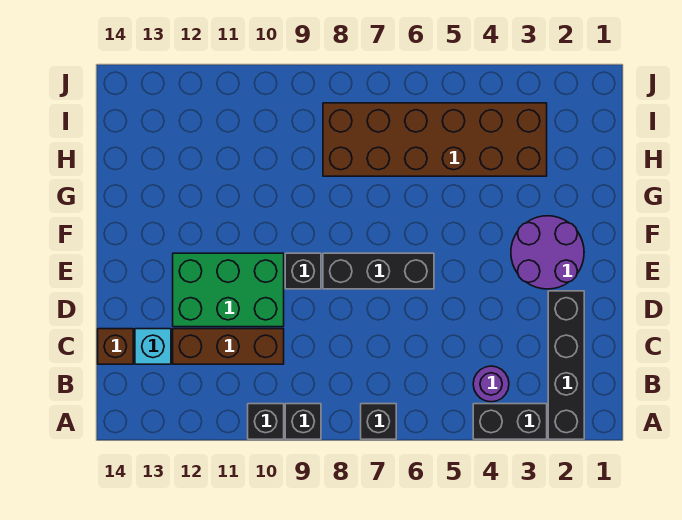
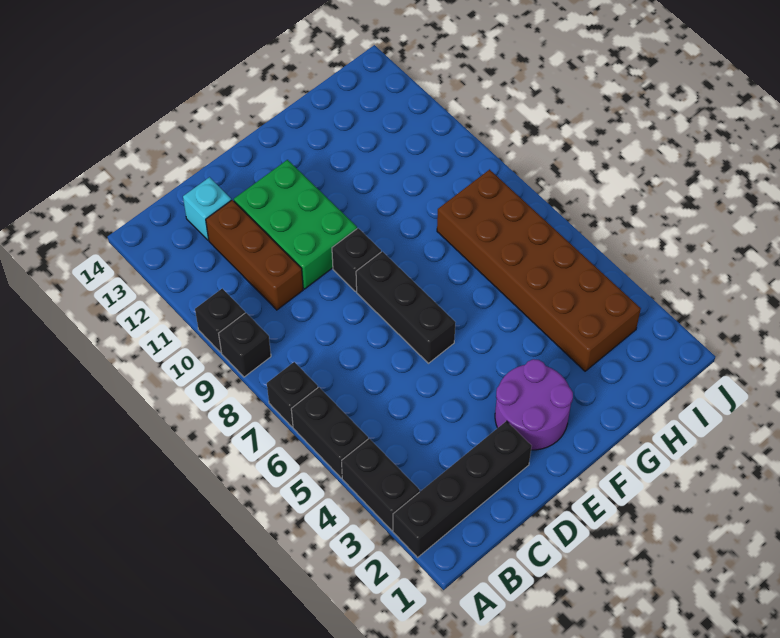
none -> black 1x2 brick [291,387,368,478]
purple 1x1 round brick [473,366,509,402] -> none
brown 1x1 brick [98,329,133,364] -> none

